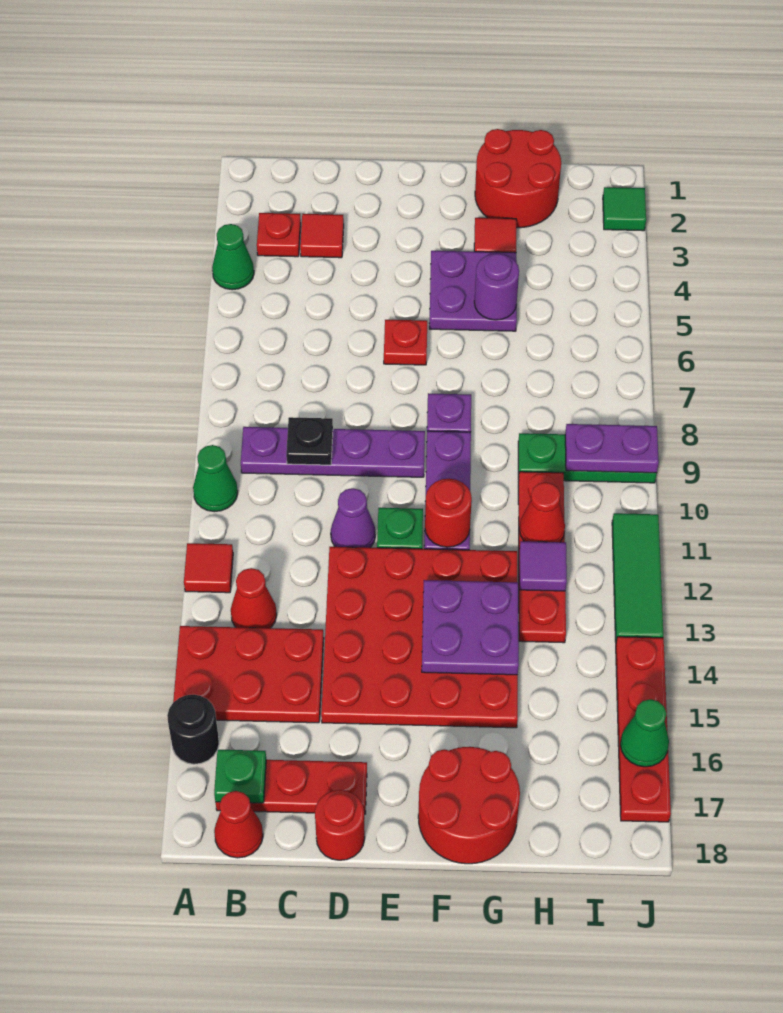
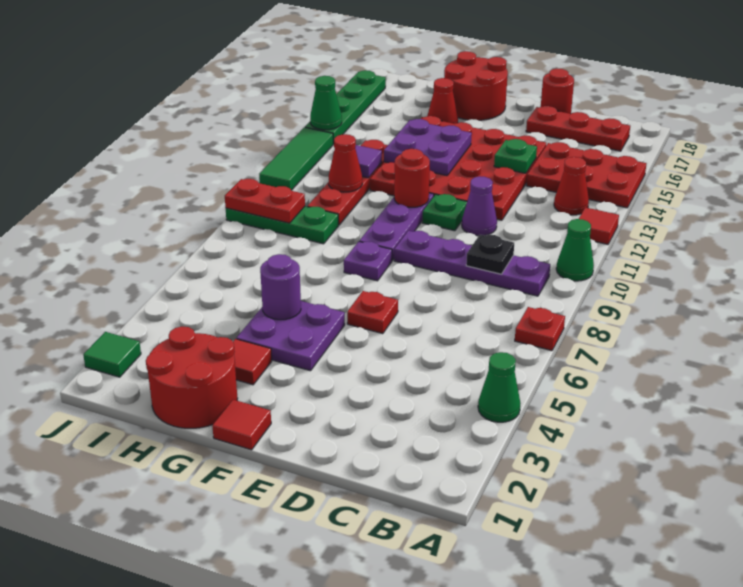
black 1x1 round brick [167,695,219,764] -> none
red 1x1 plate [257,213,301,257] -> red 1x1 plate moved to [515,307,565,351]
green 1x1 plate [214,750,266,803] -> green 1x1 plate moved to [494,139,537,173]
red 1x1 cone [214,791,263,858] -> red 1x1 cone moved to [427,78,458,124]
red 1x1 tile [300,214,344,258] -> red 1x1 tile moved to [212,400,271,450]
purple 1x2 plate [565,424,659,473] -> red 1x2 plate [225,179,305,223]
red 1x4 plate [616,637,671,822] -> green 1x4 plate [305,70,386,144]
green 1x1 cone [620,699,669,767] -> green 1x1 cone moved to [310,76,342,130]

